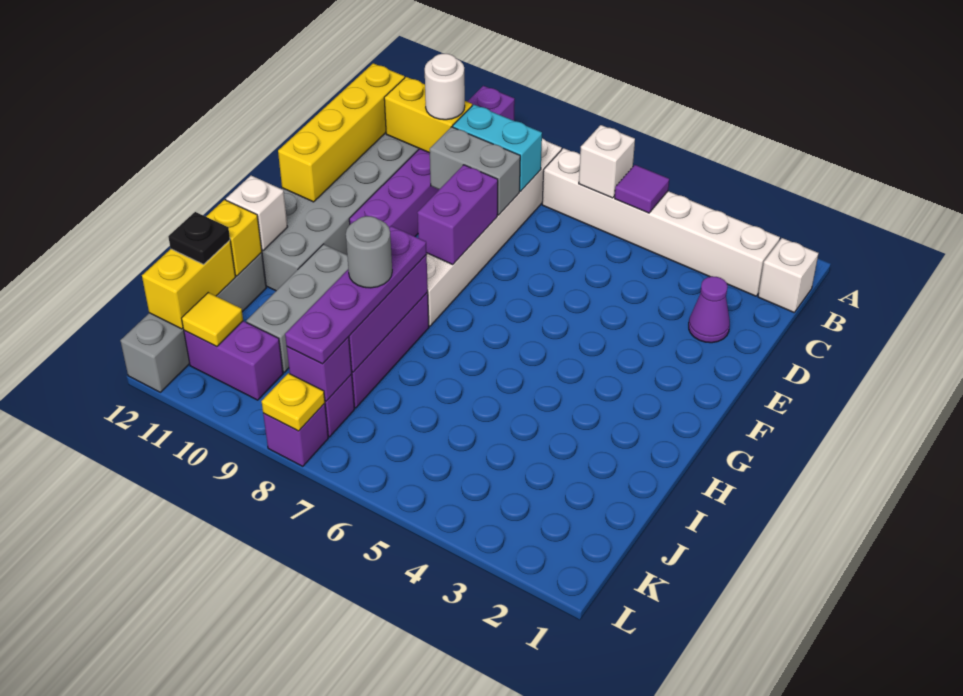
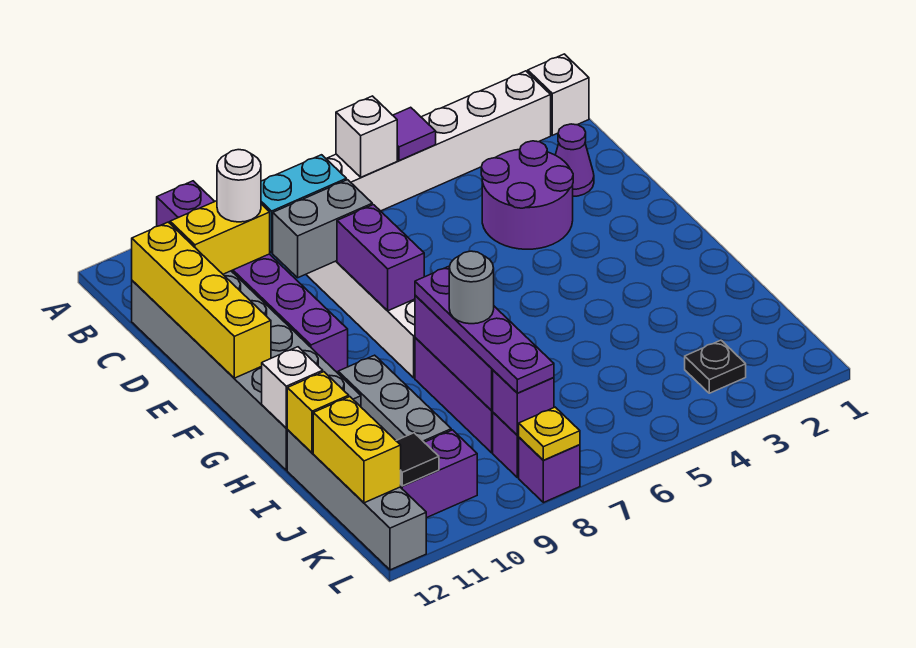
none -> purple 2x2 round brick [481,141,573,249]
black 1x1 plate [168,212,230,264] -> black 1x1 plate moved to [685,340,746,393]
yellow 1x1 tile [182,293,243,347] -> black 1x1 tile [396,433,439,486]

